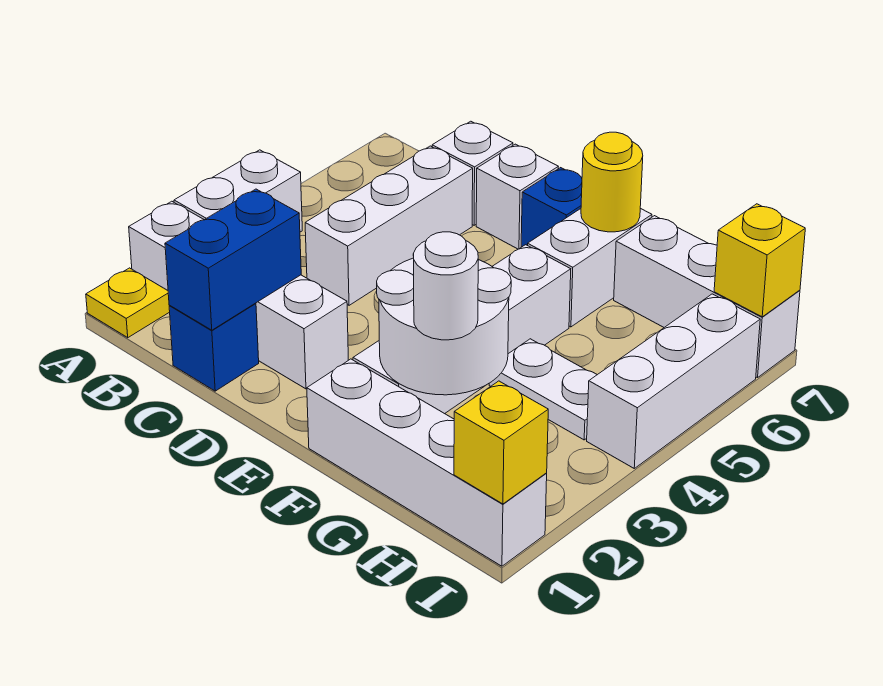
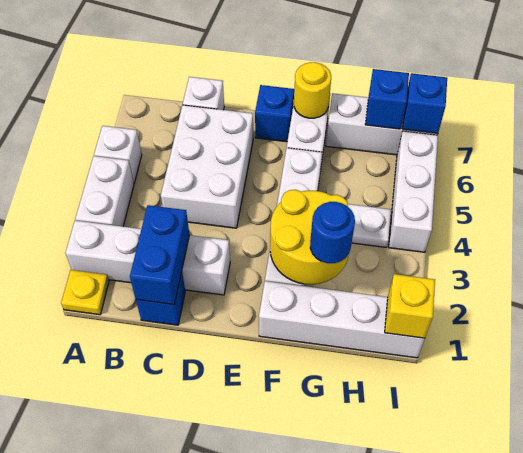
white 1x3 brick [305,146,473,305] -> white 2x3 brick [161,105,253,228]
white 1x1 brick [476,144,558,249] -> white 1x1 brick moved to [94,126,142,183]
white 2x2 round brick [377,258,511,395] -> yellow 2x2 round brick [270,190,349,285]
white 1x1 round brick [413,232,478,340] -> blue 1x1 round brick [310,202,355,263]
none -> blue 1x1 brick [365,69,409,129]
yellow 1x1 brick [714,204,805,317] -> blue 1x1 brick [403,73,447,134]

